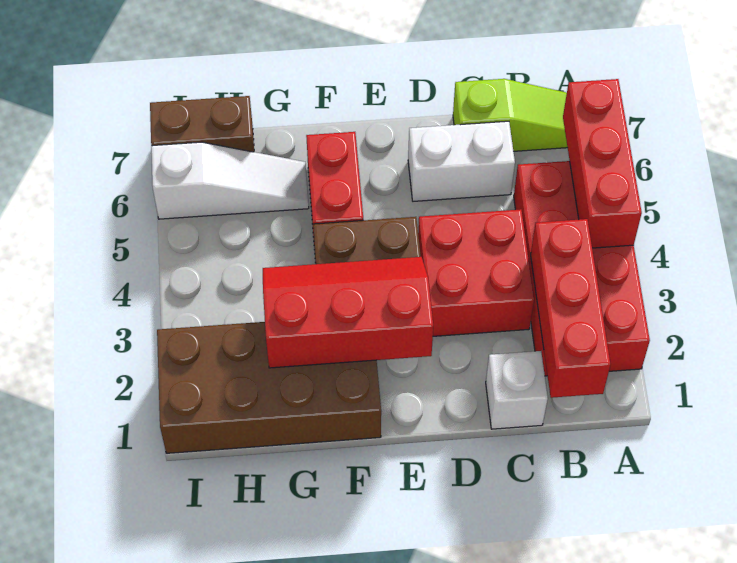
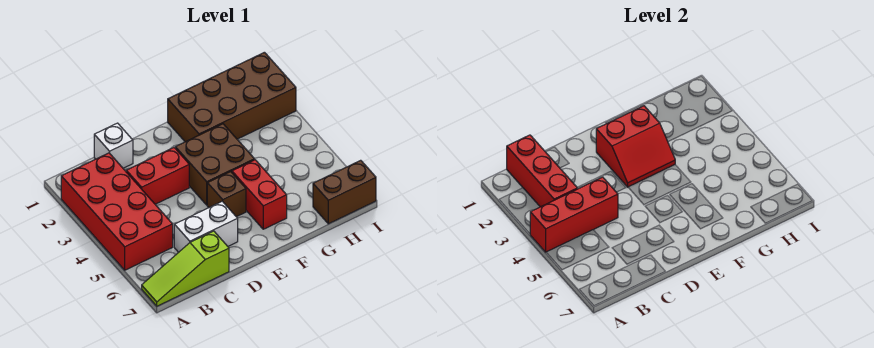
red 1x3 brick [563,79,642,248] -> red 1x3 brick turned to [530,177,618,252]
red 2x2 brick [418,209,534,336] -> red 1x2 brick [126,148,189,204]
red 2x3 slope [263,257,433,368] -> red 2x2 slope [596,106,675,187]
none -> brown 1x1 brick [207,172,246,217]
white 1x3 slope [151,142,309,219] -> none

